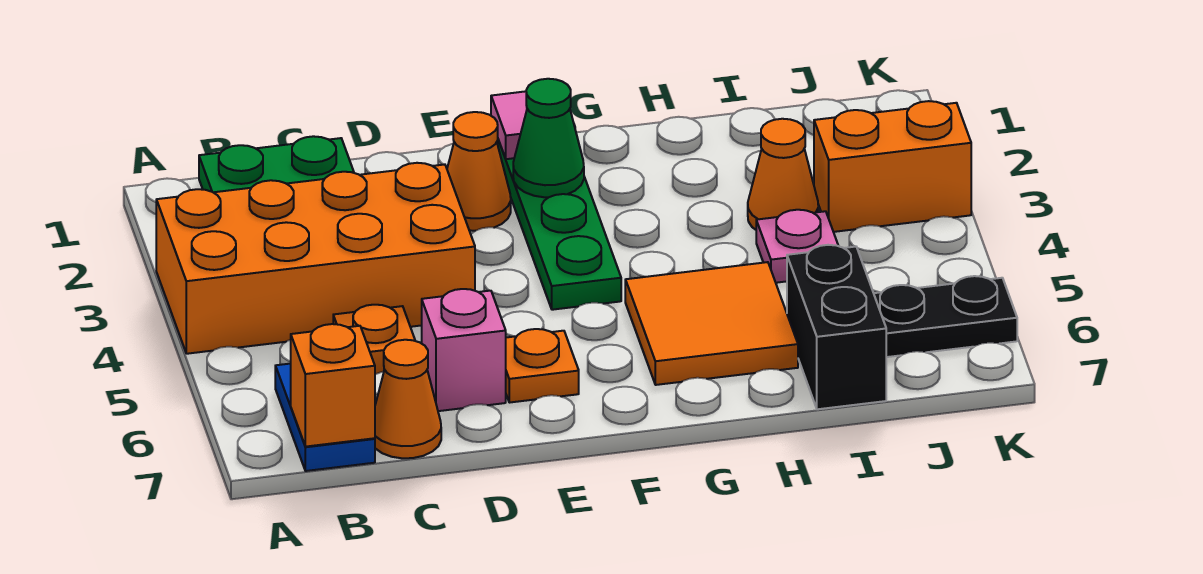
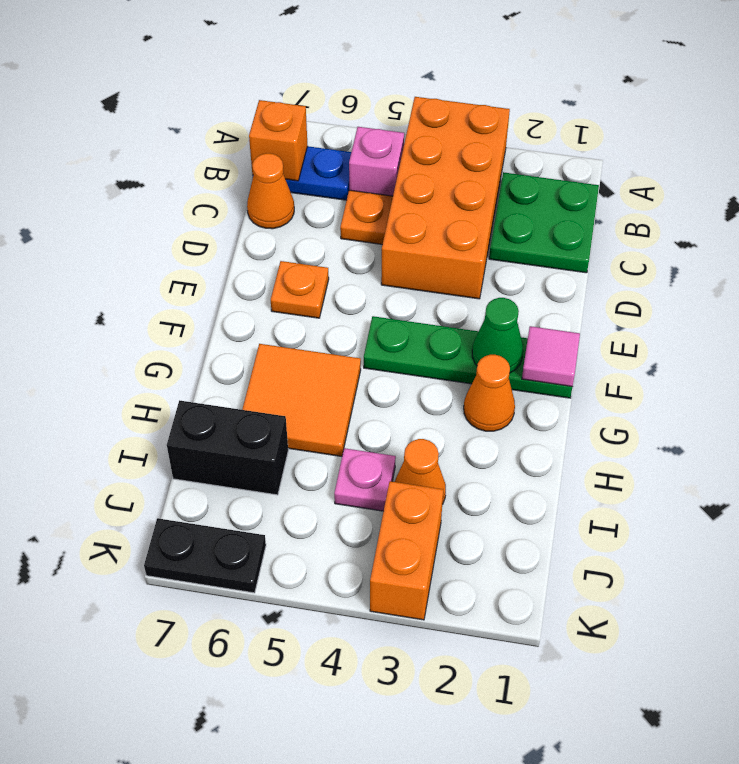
pink 1x1 brick [422,289,506,411] -> pink 1x1 brick moved to [349,127,404,196]
orange 1x1 cone [447,112,511,231] -> orange 1x1 cone moved to [464,355,515,431]
black 1x2 plate [874,276,1017,357] -> black 1x2 plate turned to [144,518,266,593]

